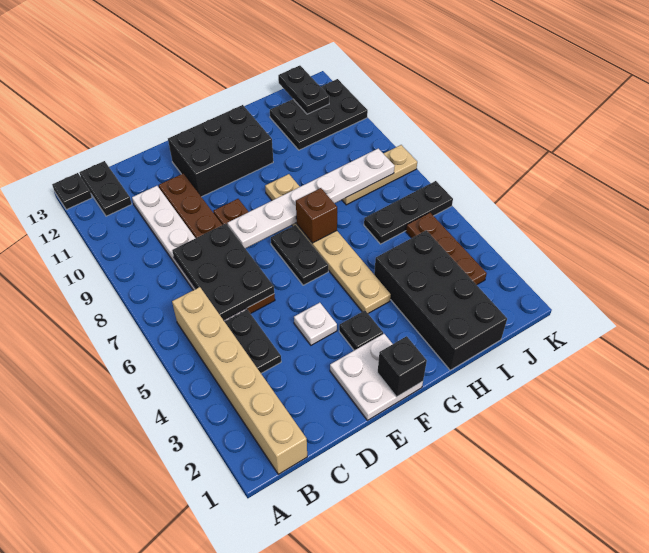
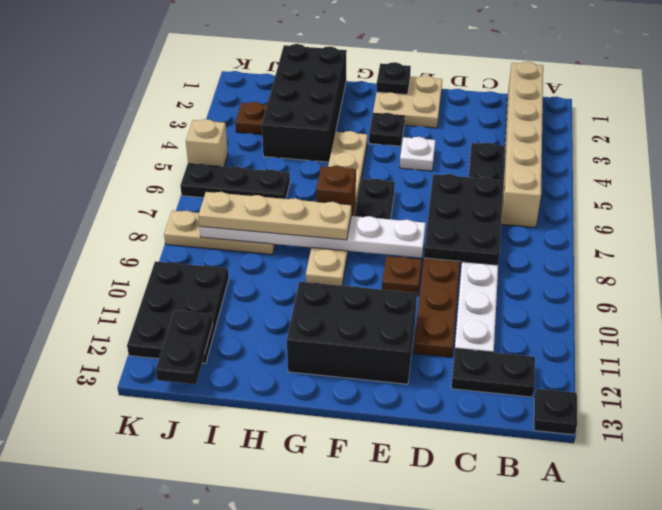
black 1x2 plate [79,161,132,216] -> black 1x2 plate turned to [451,349,535,397]
white 2x2 plate [330,334,423,420] -> tan 2x2 plate [373,76,442,128]
black 1x1 brick [378,336,427,397] -> black 1x1 plate [377,62,411,95]
none -> tan 1x4 plate [198,192,351,240]
black 2x3 plate [270,79,368,150] -> black 2x3 plate turned to [127,261,229,363]
brown 1x3 plate [406,213,487,285] -> brown 1x1 plate [235,102,267,135]
none -> tan 1x1 brick [186,119,228,167]

